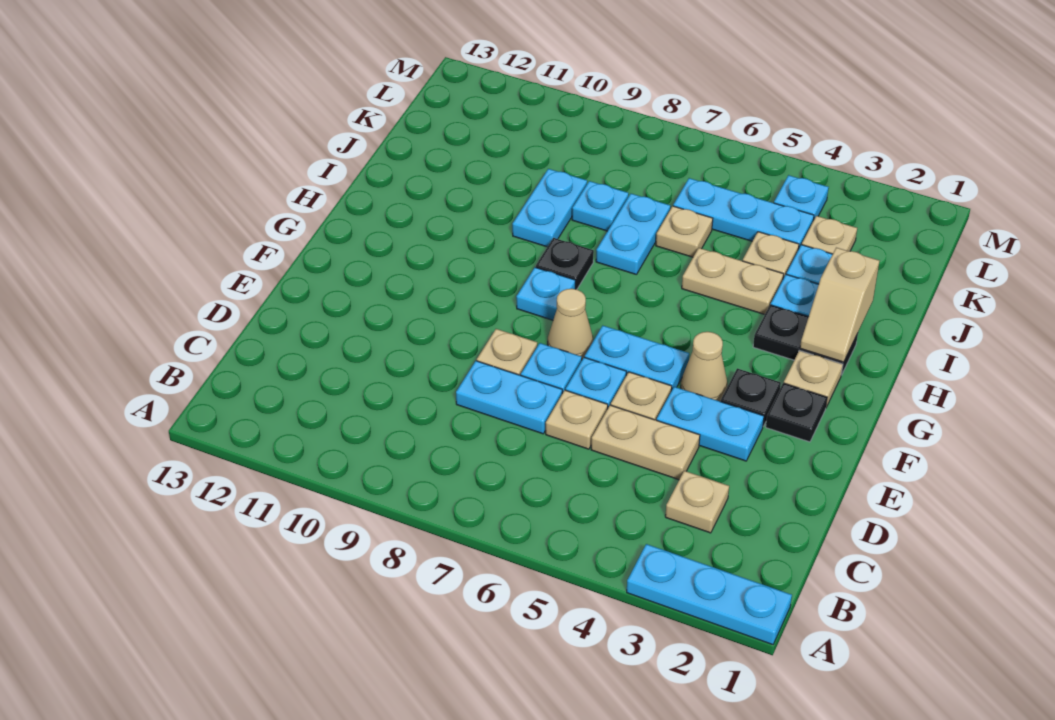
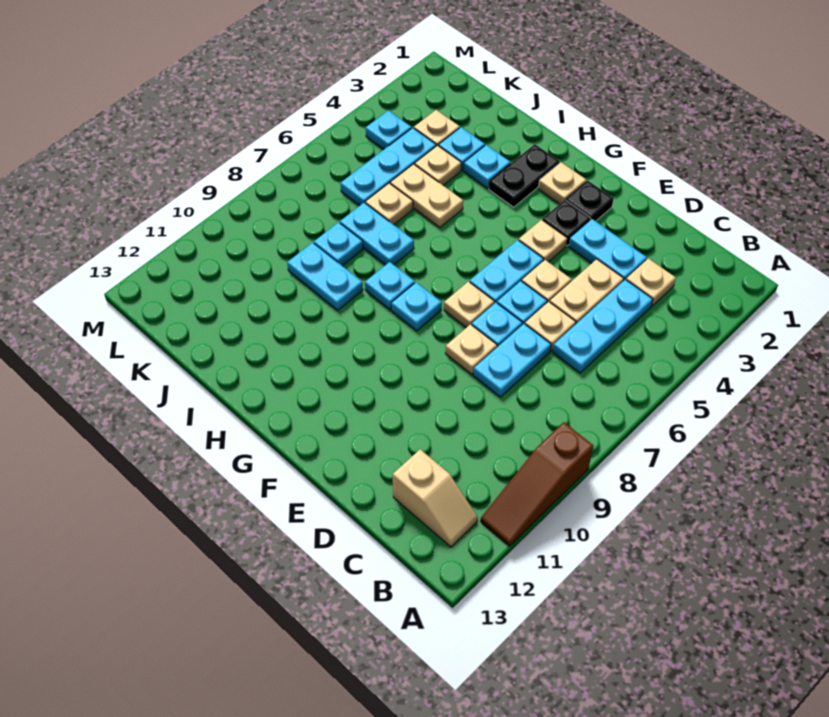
cyan 1x3 plate [627,544,792,645] -> cyan 1x3 plate moved to [553,279,653,373]
none -> brown 1x3 slope [481,422,593,546]
cyan 1x2 plate [657,387,764,461] -> cyan 1x2 plate turned to [569,219,647,281]
tan 1x1 cone [681,332,728,401] -> tan 1x1 plate [519,220,567,262]
tan 1x1 cone [548,289,593,359] -> tan 1x1 plate [444,282,494,328]
tan 1x2 slope [800,248,879,362] -> tan 1x2 slope moved to [393,449,478,547]
black 1x1 plate [536,238,594,289] -> cyan 1x1 plate [365,262,415,310]
tan 1x2 plate [682,248,784,315] -> tan 1x2 plate turned to [390,164,463,228]

